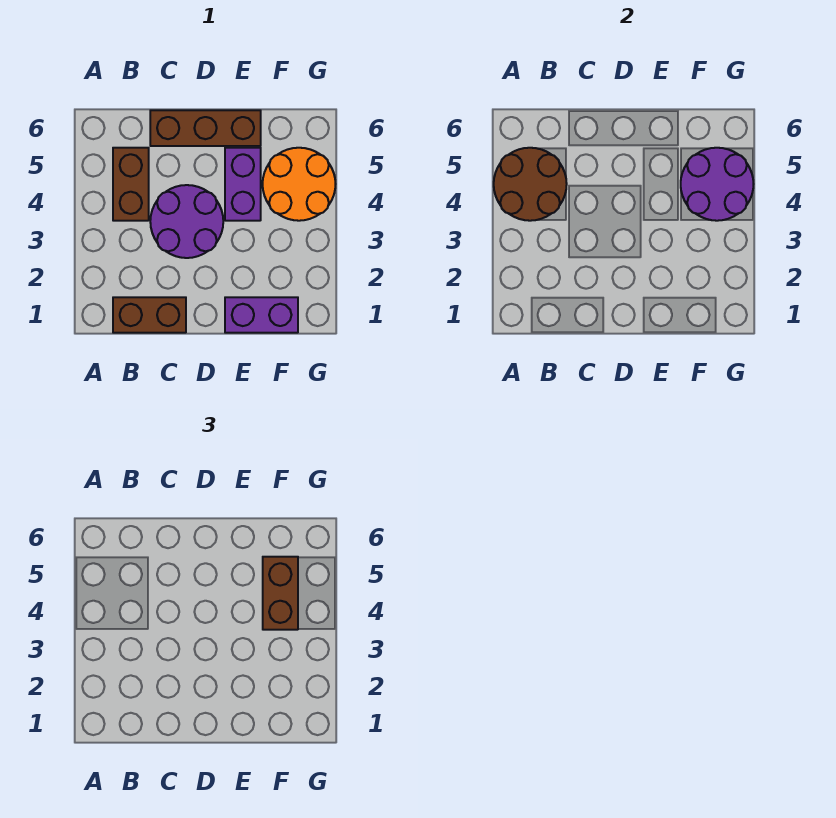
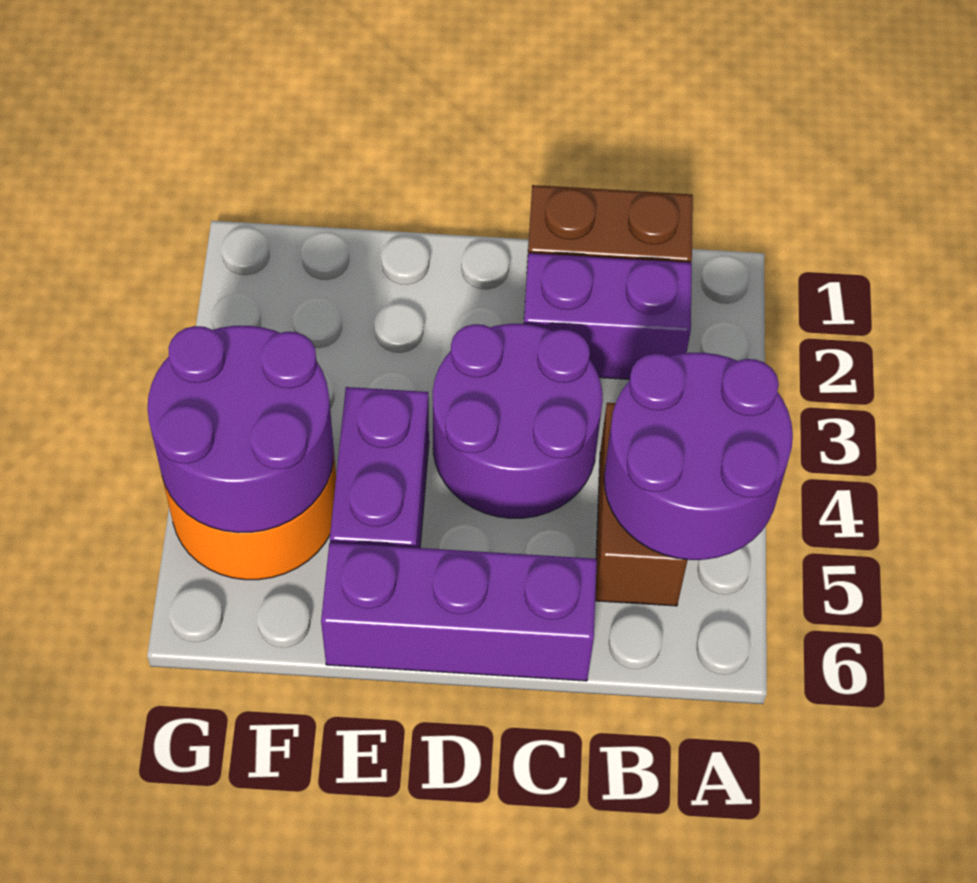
brown 2x2 round brick [494,148,567,221] -> purple 2x2 round brick [604,353,793,560]
brown 1x3 brick [150,110,261,146] -> purple 1x3 brick [321,543,597,681]
purple 1x2 brick [225,297,298,333] -> purple 1x2 brick moved to [524,253,692,379]
brown 1x2 brick [263,557,298,630] -> none

